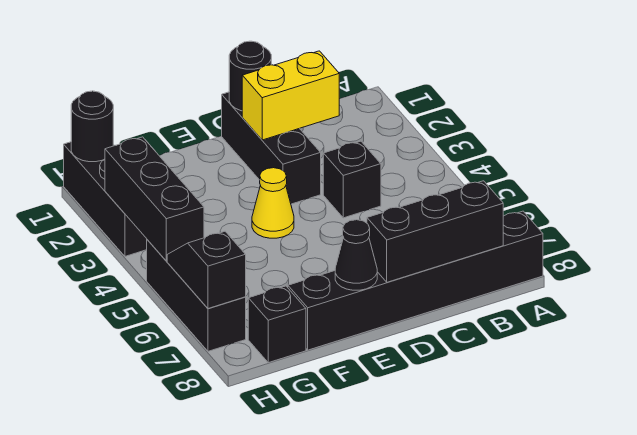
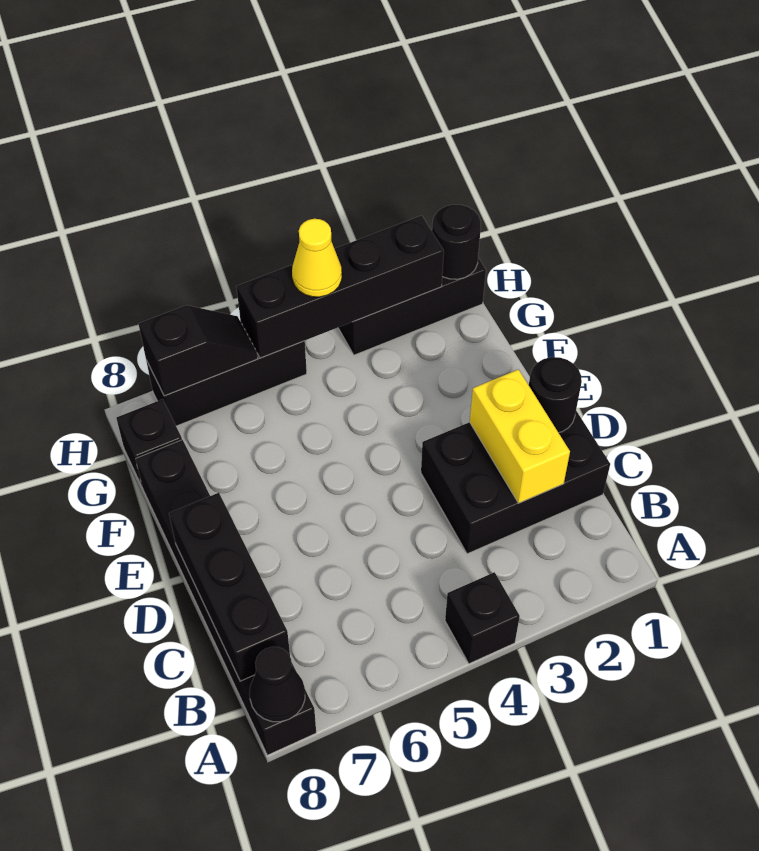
black 1x1 brick [323,141,381,218] -> black 1x1 brick moved to [445,572,520,664]
black 1x3 brick [222,92,321,204] -> black 2x3 brick [421,411,610,554]
yellow 1x1 cone [252,168,294,238] -> yellow 1x1 cone moved to [292,219,342,297]
black 1x1 cone [335,220,377,290] -> black 1x1 cone moved to [249,647,305,722]
black 1x3 brick [105,137,204,261] -> black 1x4 brick [236,215,444,358]

